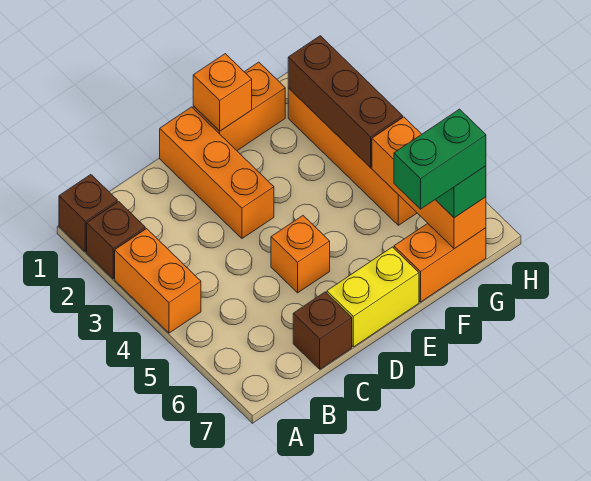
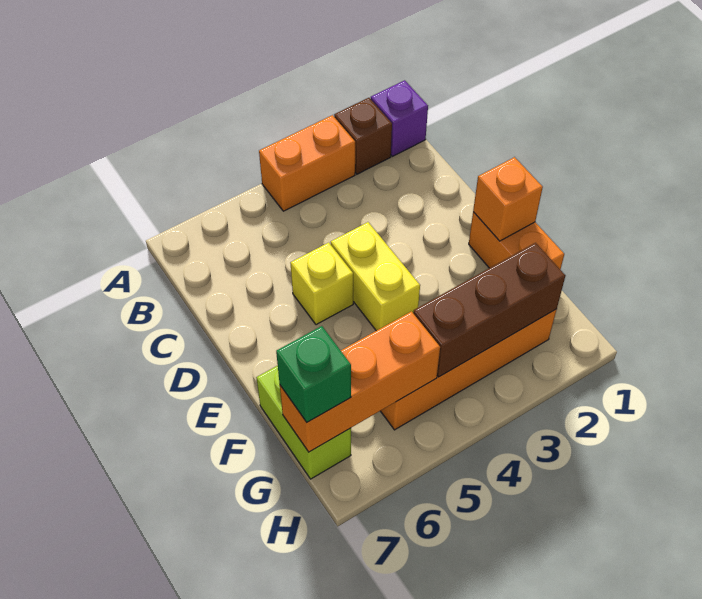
brown 1x1 brick [59,175,117,252] -> purple 1x1 brick [371,80,428,156]
brown 1x1 brick [293,292,352,369] -> none
orange 1x3 brick [160,107,274,238] -> none
orange 1x1 brick [271,216,330,293] -> yellow 1x1 brick [291,243,353,325]
yellow 1x2 brick [327,247,419,347] -> yellow 1x2 brick moved to [331,222,420,331]
orange 1x2 brick [394,223,486,302] -> lime 1x2 brick [256,366,351,479]
green 1x2 brick [394,109,486,209] -> none

